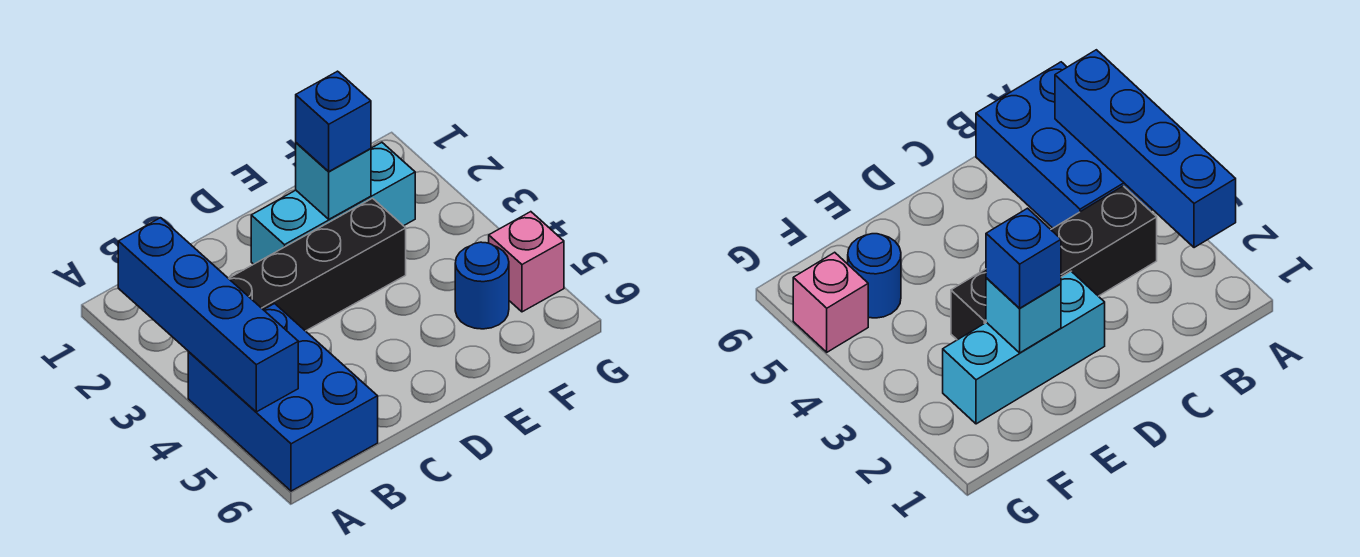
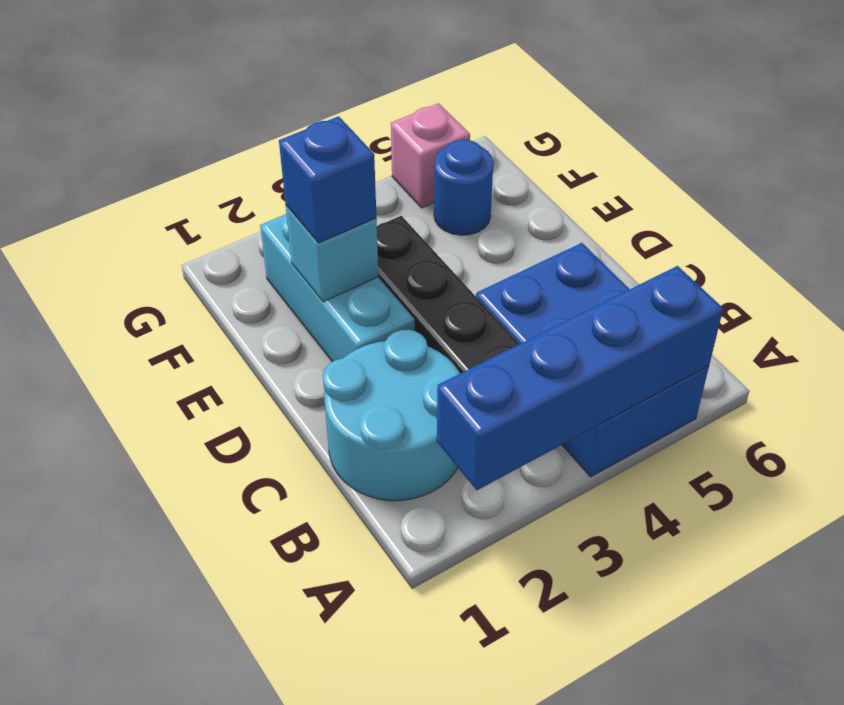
blue 2x3 brick [188,304,378,491] -> blue 2x3 brick turned to [476,243,709,477]
none -> cyan 2x2 round brick [323,330,460,501]

